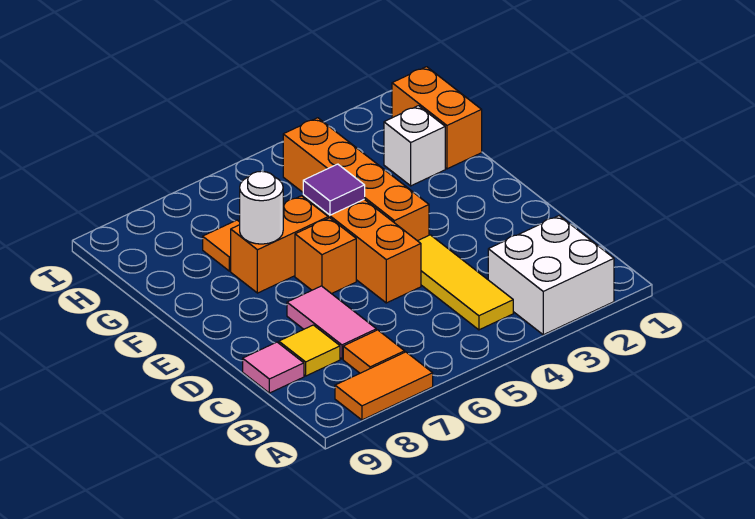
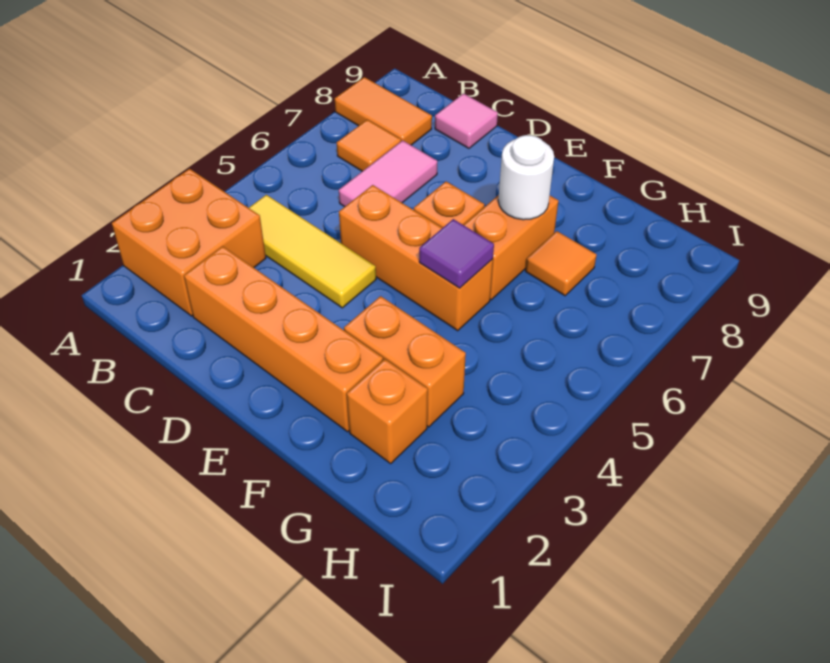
white 2x2 brick [488,216,614,335] -> orange 2x2 brick [112,169,266,316]
orange 1x2 tile [335,352,433,420] -> orange 1x2 tile turned to [335,77,432,145]
pink 1x2 tile [287,286,376,359] -> pink 1x2 tile turned to [339,140,437,207]
yellow 1x1 tile [279,325,340,376] -> none
orange 1x4 brick [283,118,429,241] -> orange 1x4 brick moved to [184,246,383,432]
orange 1x2 brick [392,67,482,169] -> orange 1x2 brick moved to [344,296,466,427]
white 1x1 brick [384,106,445,186] -> orange 1x1 brick [347,359,428,464]

